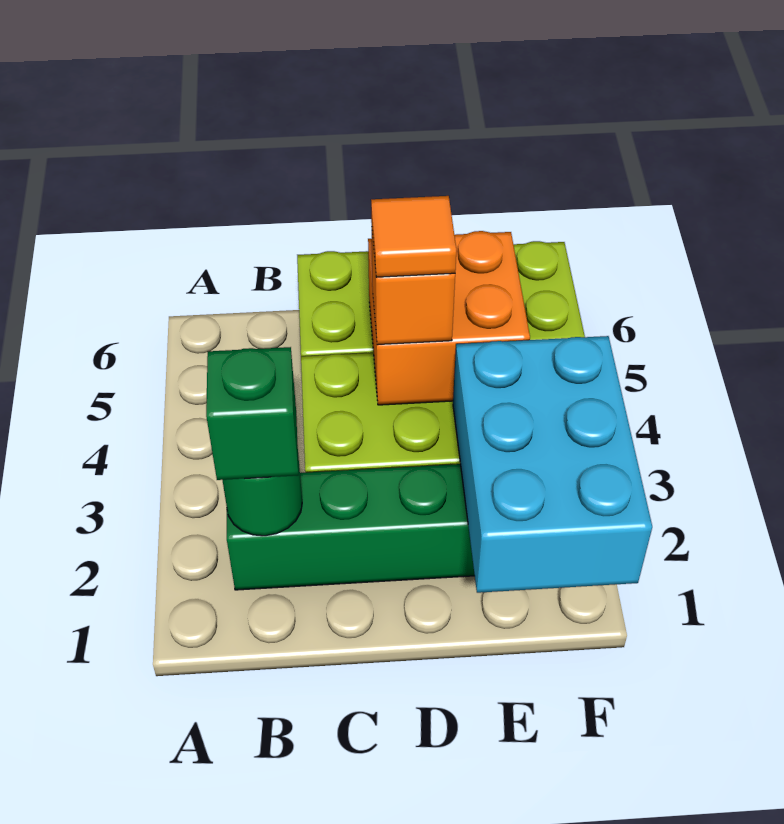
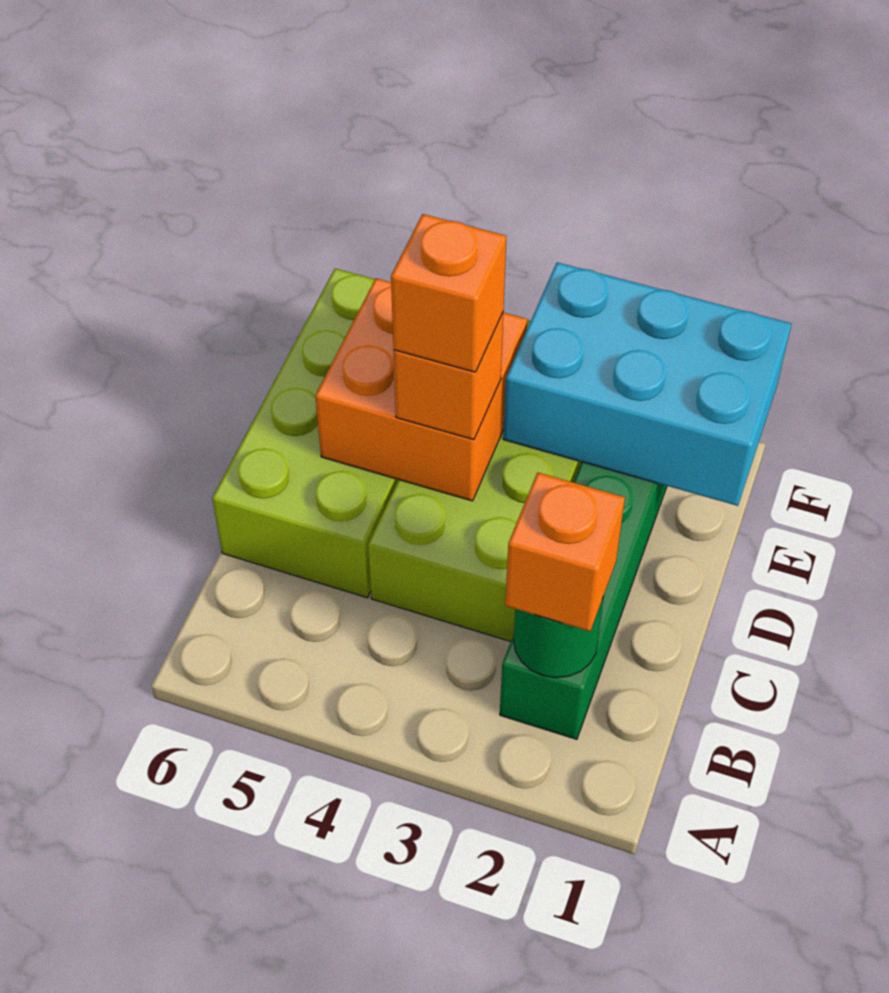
green 1x1 brick [206,347,298,480] -> orange 1x1 brick [505,472,625,631]
orange 1x1 tile [371,196,456,277] -> orange 1x1 brick [391,214,506,372]

